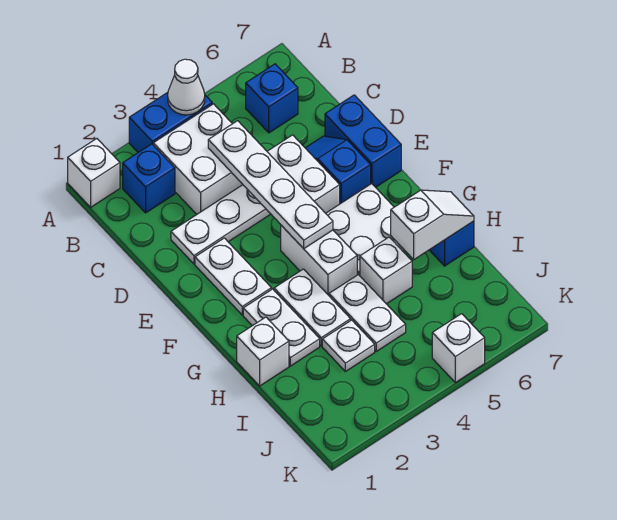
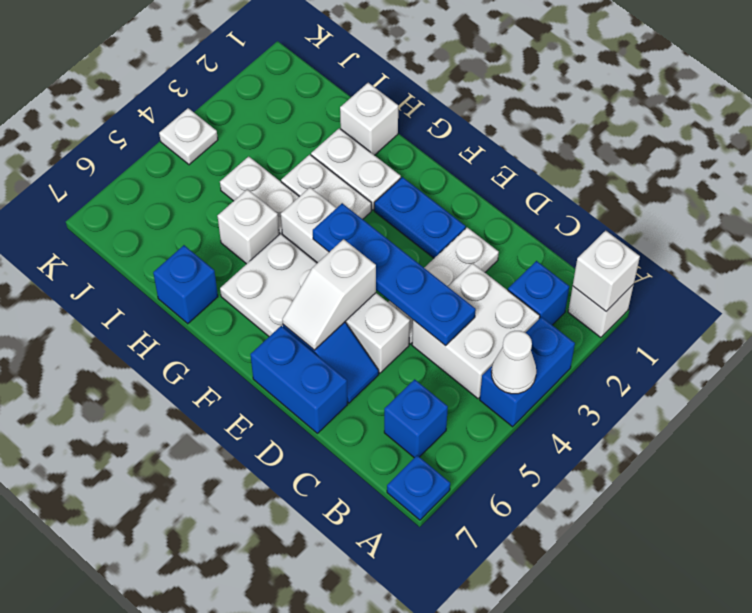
none -> blue 1x1 plate [387,455,450,520]
white 1x4 plate [208,121,333,249] -> blue 1x4 plate [313,203,476,346]
white 1x2 plate [195,238,272,315] -> blue 1x2 plate [374,177,466,258]
white 1x2 slope [391,190,474,260] -> white 1x2 slope moved to [282,239,376,350]
white 1x1 plate [322,320,375,372] -> white 1x1 plate moved to [159,108,218,165]
white 1x1 brick [432,314,485,383] -> white 1x1 brick moved to [573,231,640,311]

